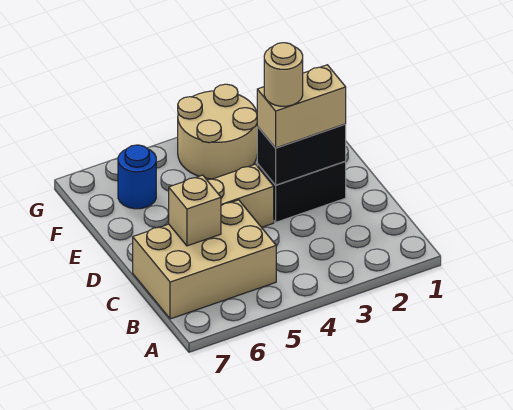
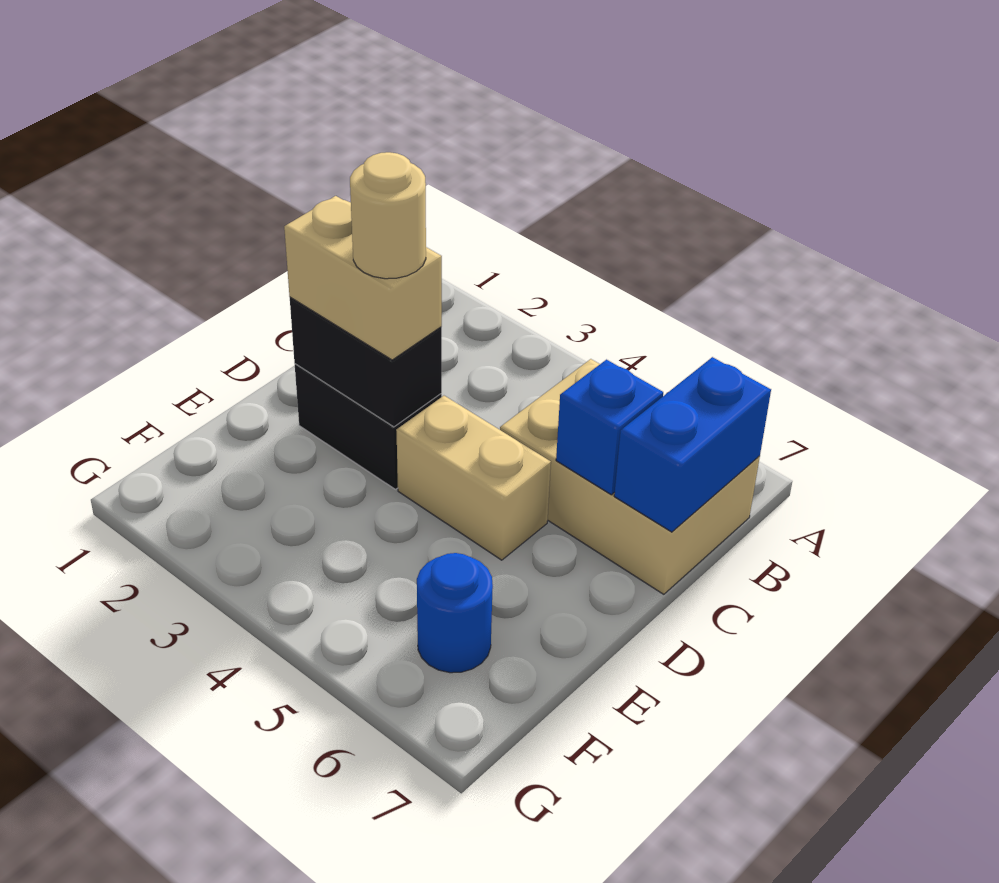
none -> blue 1x2 brick [614,357,771,532]
tan 1x1 brick [169,175,221,246] -> blue 1x1 brick [556,360,663,495]
tan 2x2 round brick [178,84,257,179] -> none

